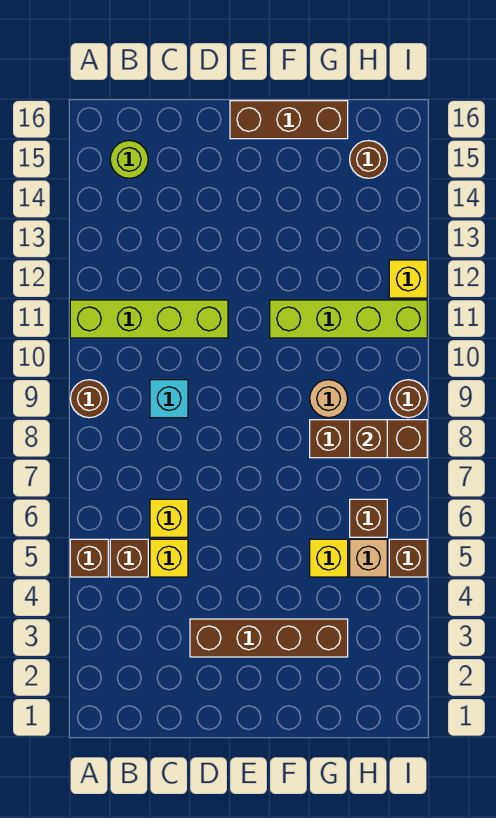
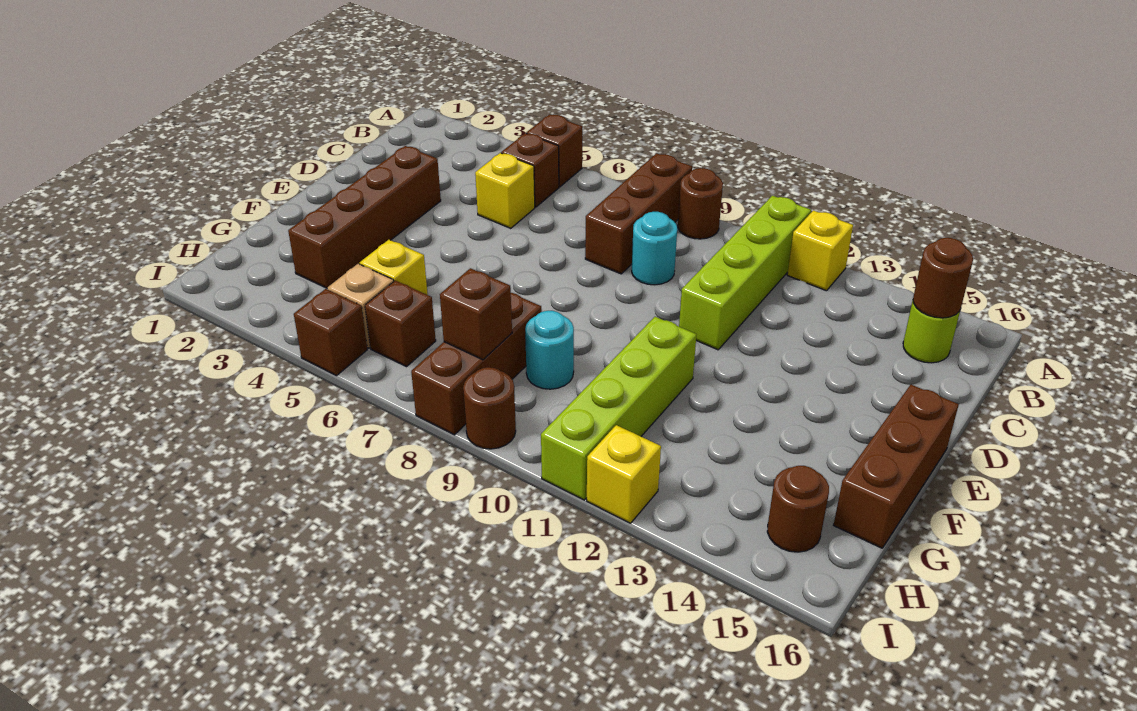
none -> brown 1x3 brick [585,153,692,274]
none -> brown 1x1 round brick [913,238,973,318]
yellow 1x1 brick [150,499,188,537] -> yellow 1x1 brick moved to [787,210,853,291]
cyan 1x1 brick [150,380,188,418] -> cyan 1x1 round brick [632,212,677,285]
tan 1x1 round brick [310,380,348,418] -> cyan 1x1 round brick [525,311,574,389]

